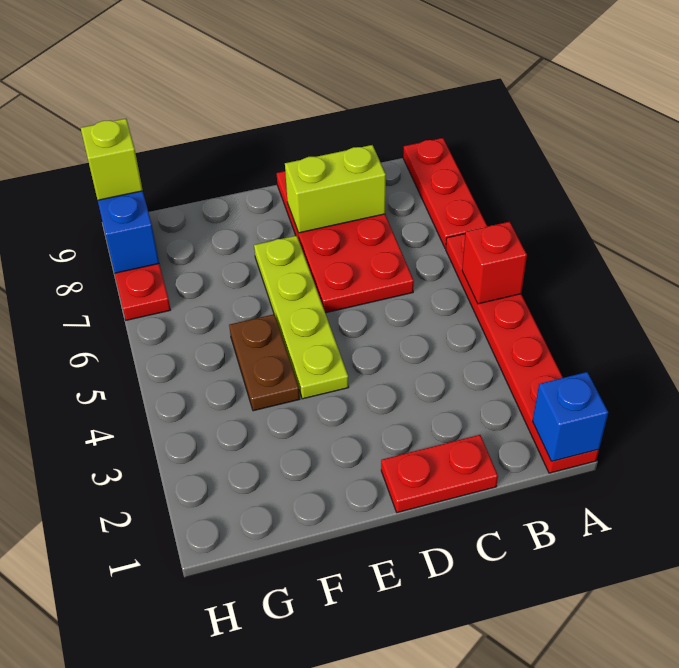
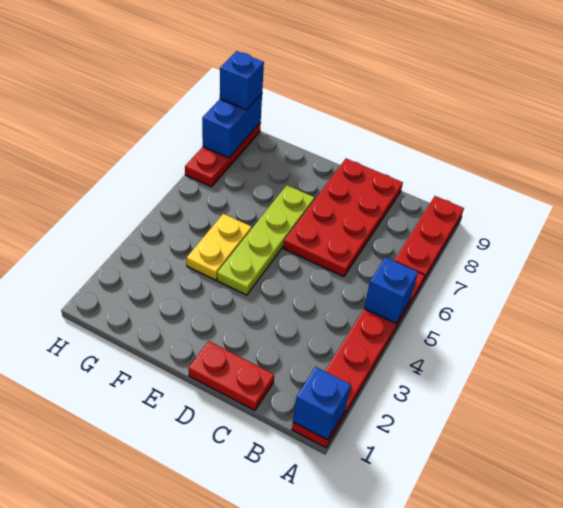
red 1x1 brick [462,222,527,304] -> blue 1x1 brick [364,257,418,323]
lime 1x2 brick [285,145,386,233] -> none
brown 1x2 plate [229,314,300,411] -> yellow 1x2 plate [187,214,252,280]
lime 1x1 brick [81,119,143,200] -> blue 1x1 brick [220,51,264,110]

